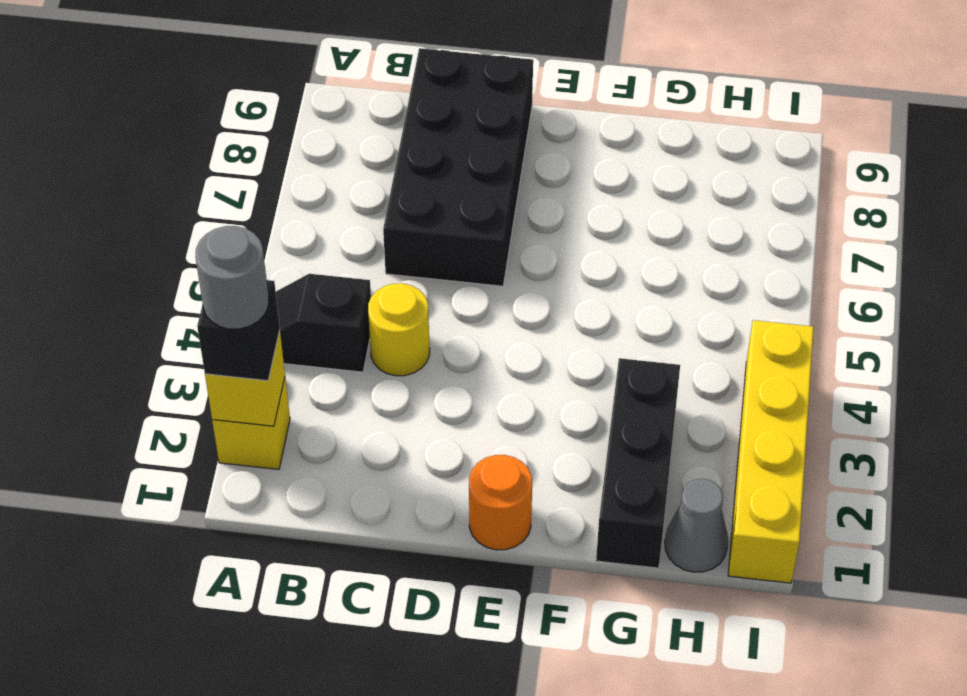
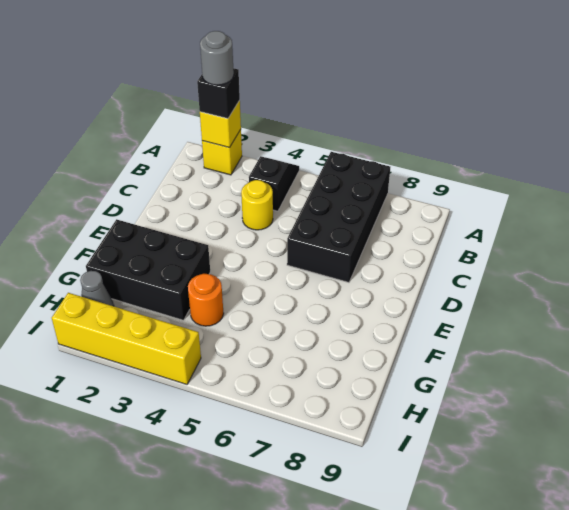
black 2x4 brick [383,48,533,286] -> black 2x4 brick turned to [287,152,390,282]
orange 1x1 round brick [469,455,532,550] -> orange 1x1 round brick moved to [188,274,224,326]
black 1x3 brick [596,358,680,568] -> black 2x3 brick [86,219,210,320]

